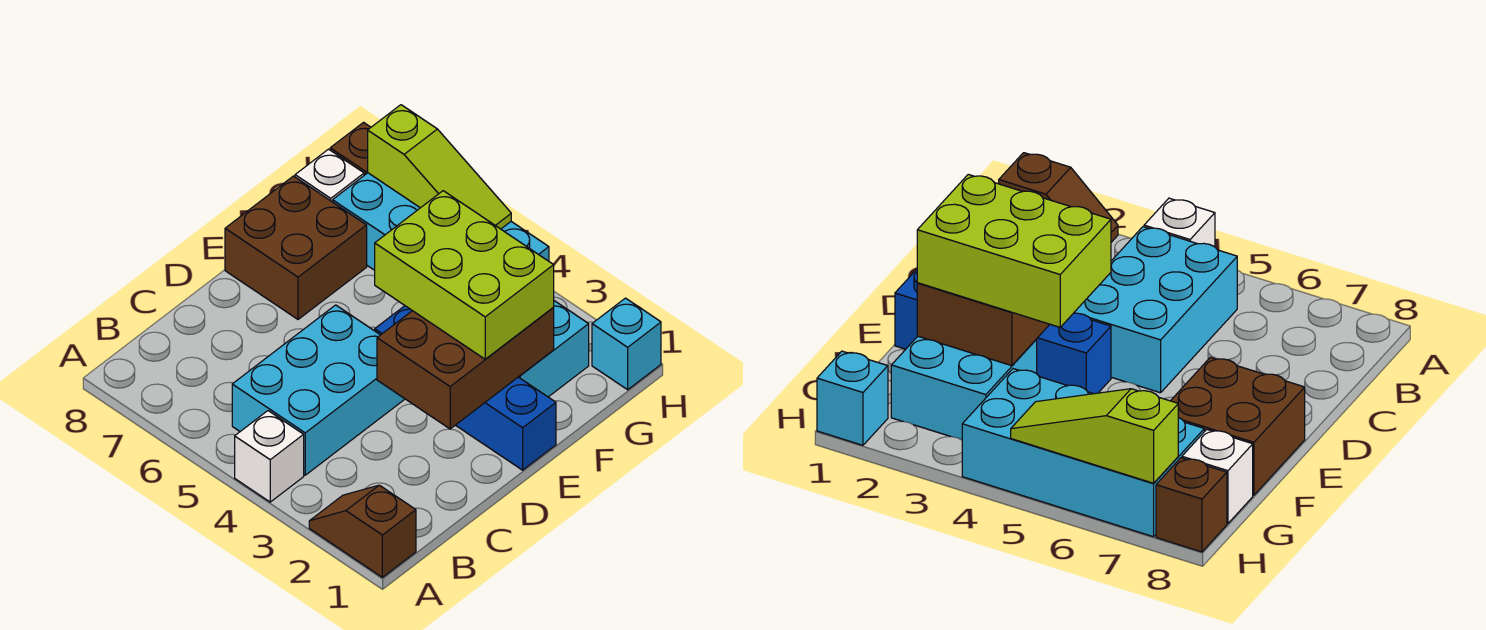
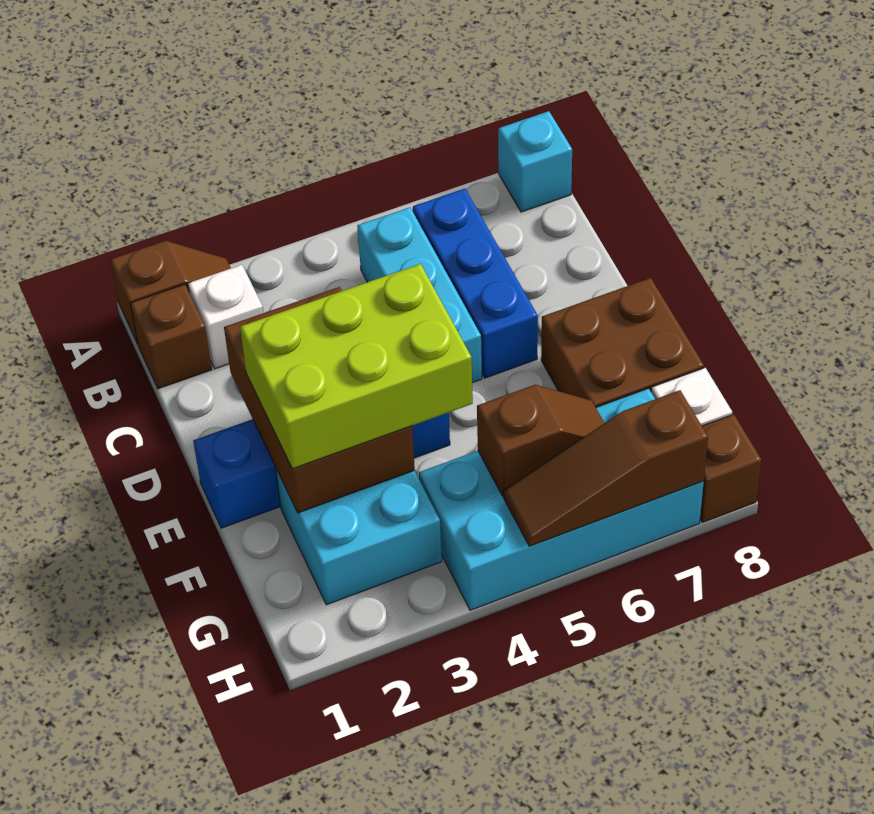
white 1x1 brick [235,411,304,502] -> white 1x1 brick moved to [188,265,264,369]
none -> brown 1x1 brick [130,284,212,389]
cyan 2x3 brick [232,305,405,475] -> cyan 1x3 brick [357,207,482,383]
none -> blue 1x3 brick [413,189,538,378]
none -> brown 1x2 slope [477,385,604,496]
cyan 1x1 brick [592,298,661,390] -> cyan 1x1 brick moved to [498,111,572,212]
lime 1x3 slope [368,105,511,229] -> brown 1x3 slope [504,390,708,546]

